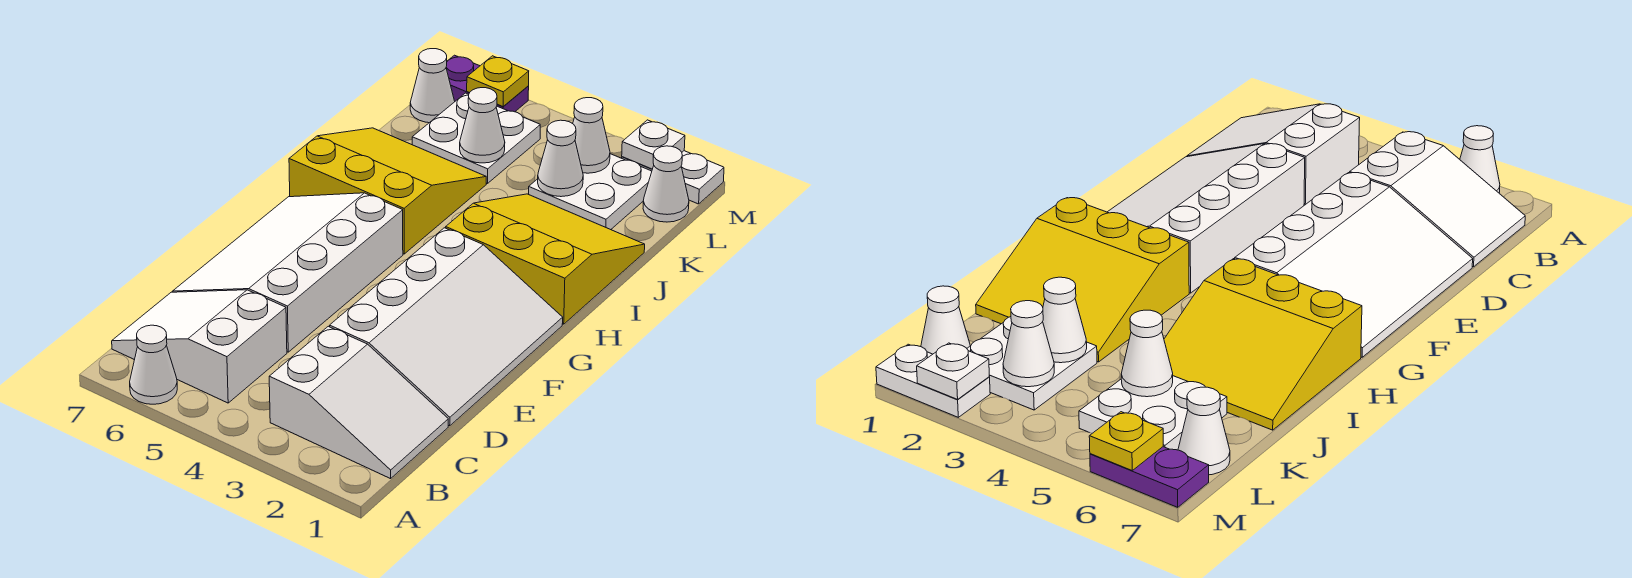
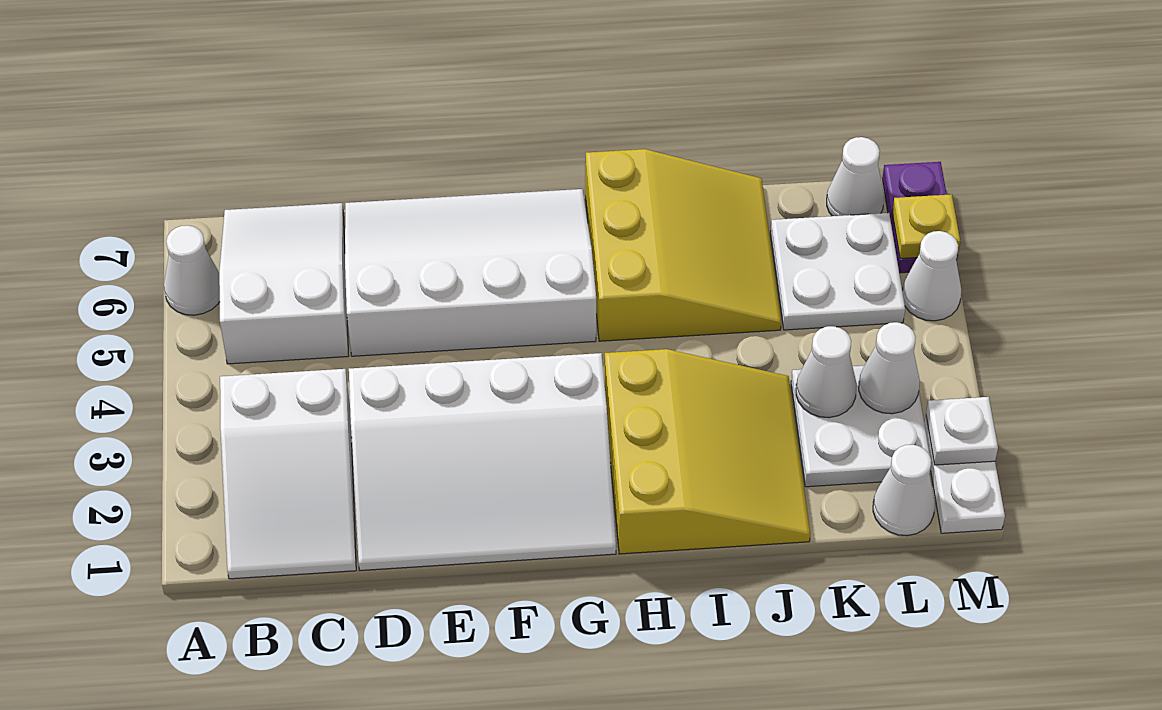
white 1x1 cone [460,88,505,163] -> white 1x1 cone moved to [902,231,961,321]

